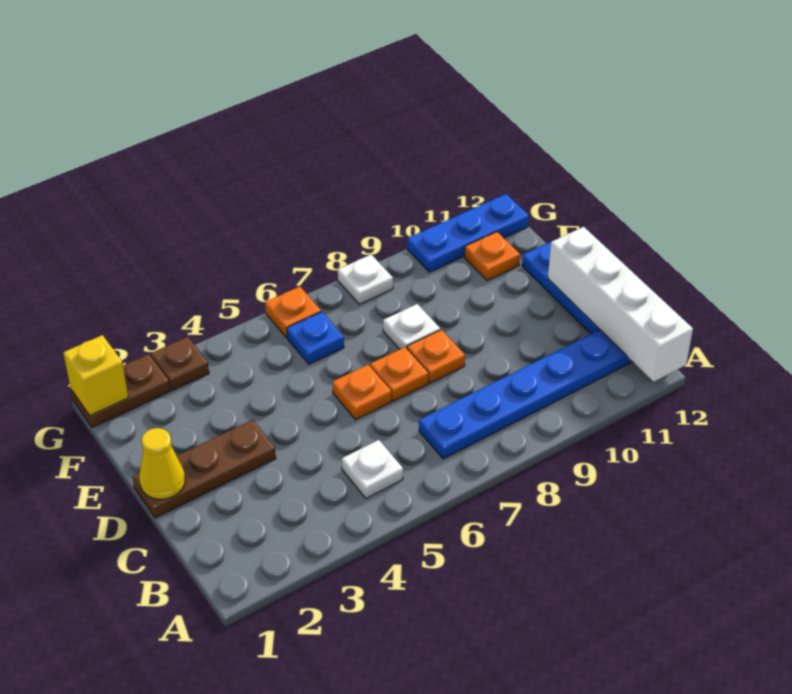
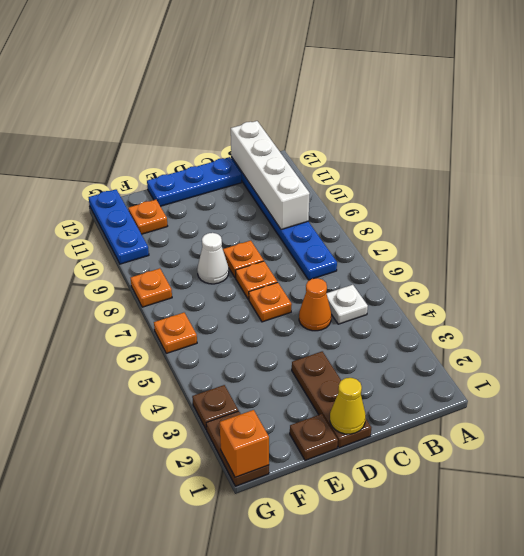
white 1x4 brick [548,227,693,382] -> white 1x4 brick turned to [231,121,310,230]
none -> orange 1x1 cone [299,278,331,331]
none -> brown 1x1 plate [290,414,338,460]
white 1x1 plate [383,304,440,349] -> white 1x1 cone [197,233,229,284]
blue 1x1 plate [287,312,344,364] -> none
yellow 1x1 brick [63,335,128,416] -> orange 1x1 brick [220,410,269,477]
white 1x1 plate [338,255,393,304] -> orange 1x1 plate [131,268,172,307]

